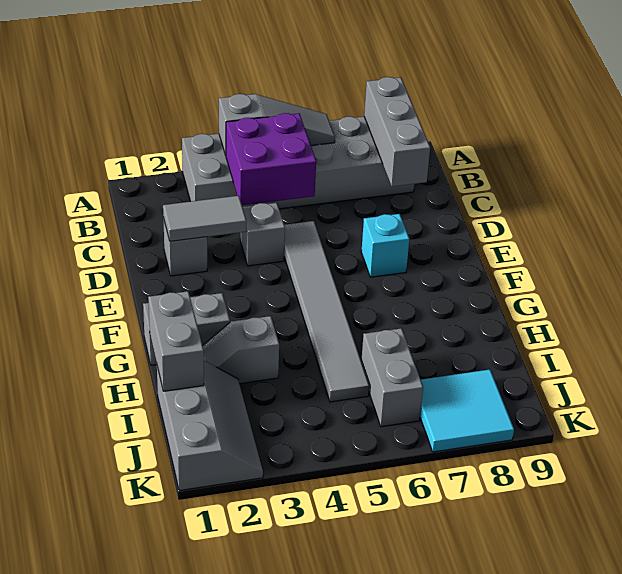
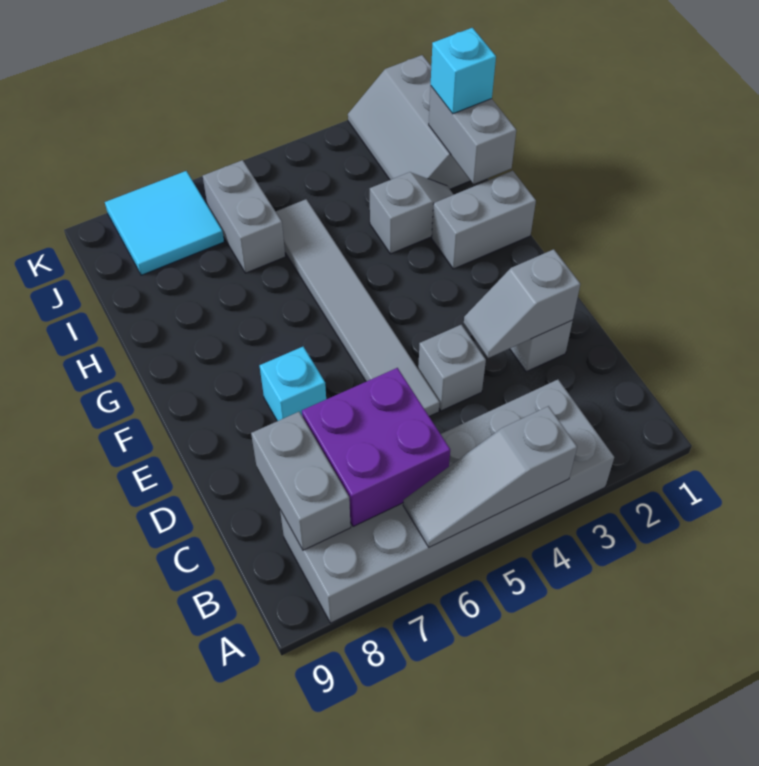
grey 1x3 brick [364,77,430,187] -> grey 1x2 brick [251,412,351,550]
purple 2x2 brick [226,113,316,205] -> purple 2x2 brick moved to [302,368,450,526]
grey 1x2 tile [163,196,246,241] -> grey 1x2 slope [464,249,580,358]
none -> cyan 1x1 brick [431,28,496,114]

